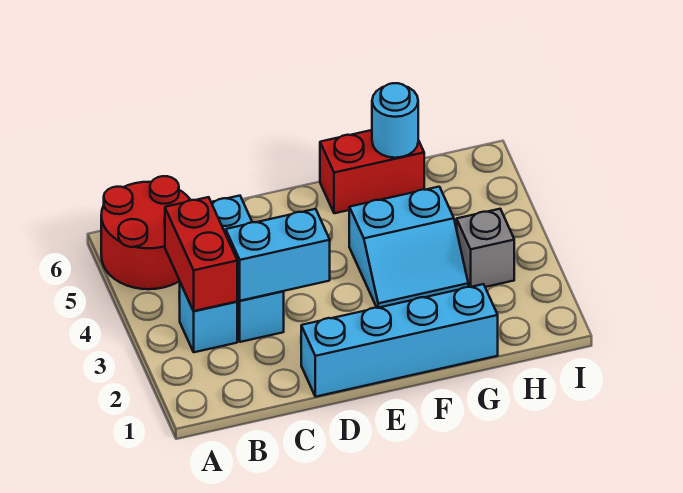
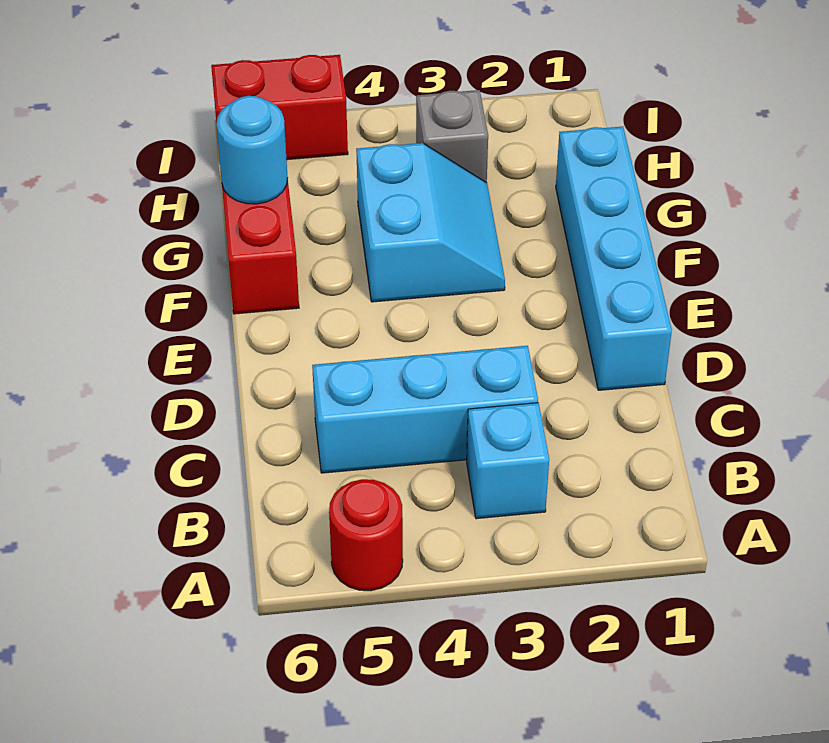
red 2x2 round brick [101,176,190,289] -> red 1x1 round brick [329,479,403,591]
red 1x2 brick [165,197,238,311] -> red 1x2 brick moved to [211,55,348,160]
cyan 1x2 brick [226,209,330,301] -> none

